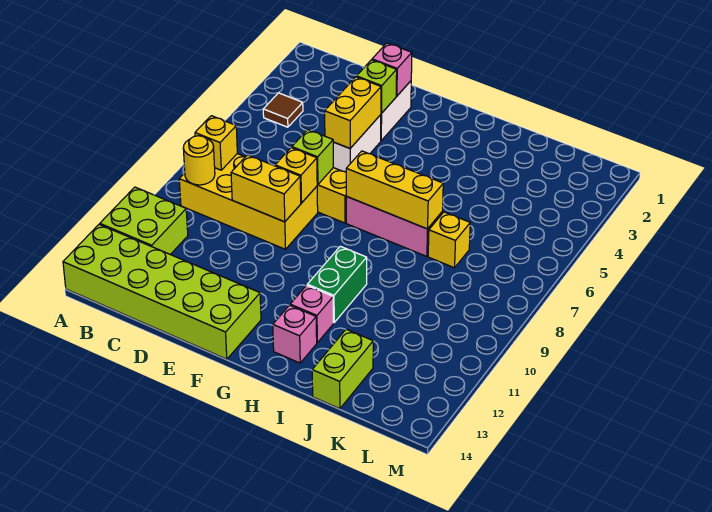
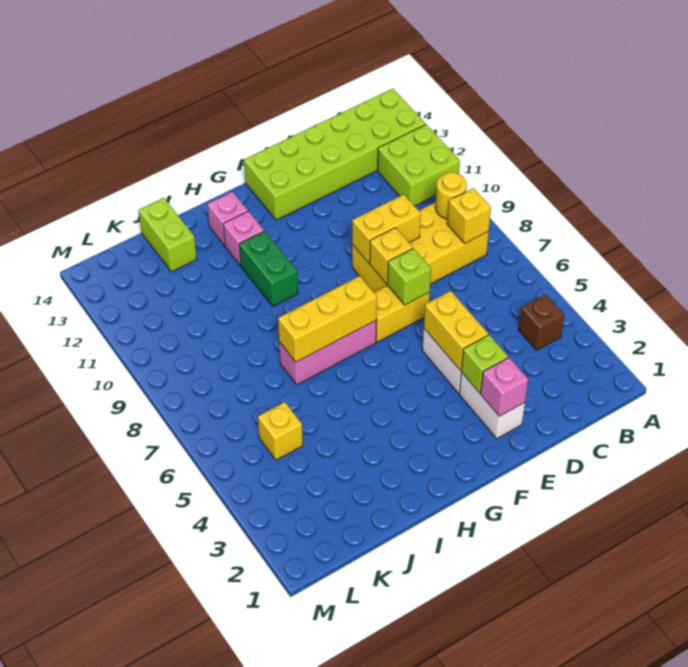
brown 1x1 tile [263,93,303,127] -> brown 1x1 brick [519,294,564,350]
yellow 1x1 brick [428,212,470,268] -> yellow 1x1 brick moved to [258,402,303,460]

